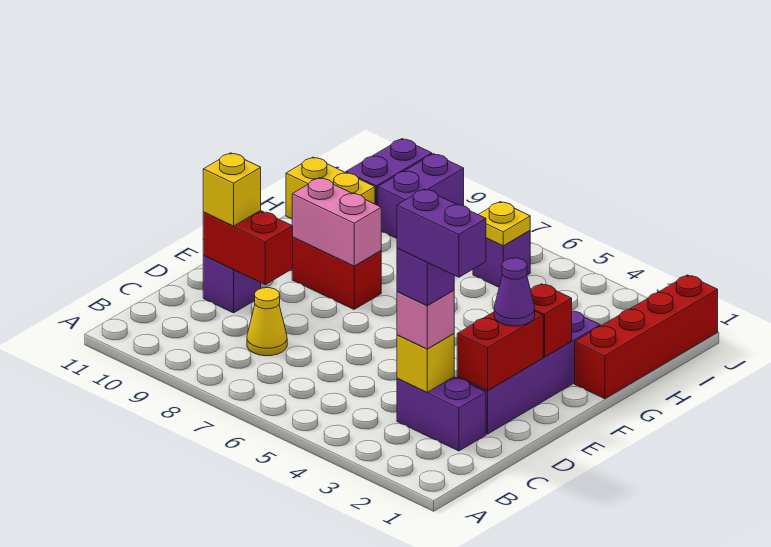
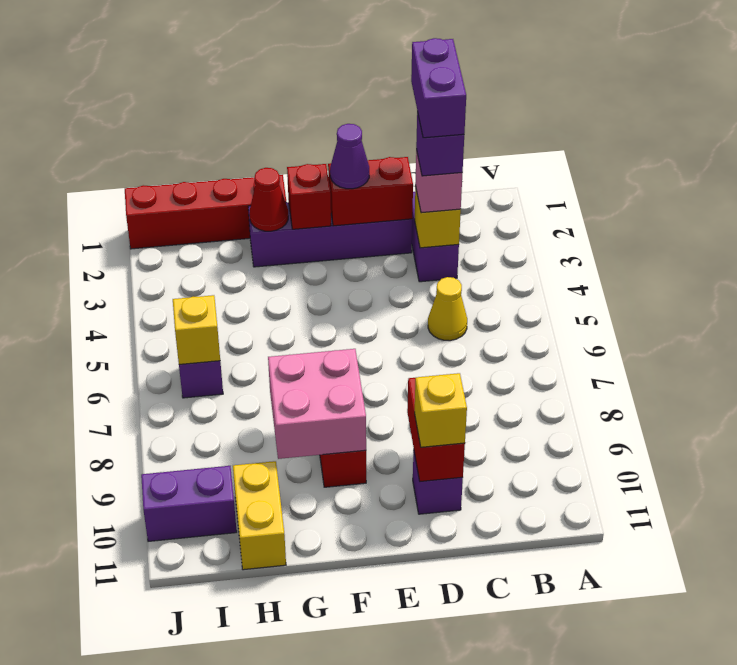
yellow 1x1 cone [247,288,287,356] -> yellow 1x1 cone moved to [428,277,467,341]
pink 1x2 brick [292,178,381,266] -> pink 2x2 brick [268,349,366,459]
none -> red 1x1 cone [249,168,288,231]
yellow 1x1 plate [478,202,530,246] -> yellow 1x1 brick [173,295,220,365]
purple 1x2 brick [378,154,464,238] -> none

